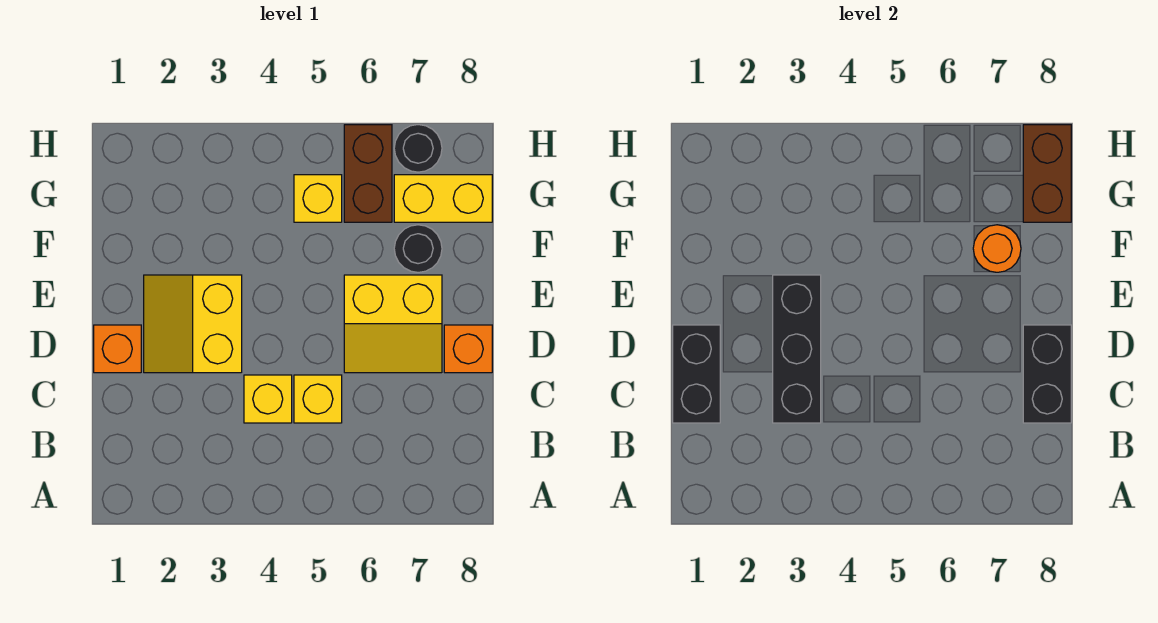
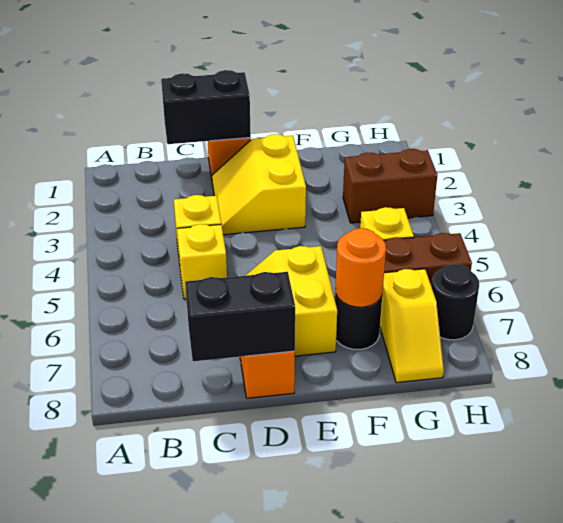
black 1x3 brick [773,275,821,423] -> none
yellow 2x2 slope [144,275,242,373] -> yellow 2x2 slope turned to [212,134,306,235]
yellow 1x2 brick [394,175,492,222] -> yellow 1x2 slope [380,269,444,383]
brown 1x2 brick [1023,125,1071,222] -> brown 1x2 brick moved to [343,149,437,223]

